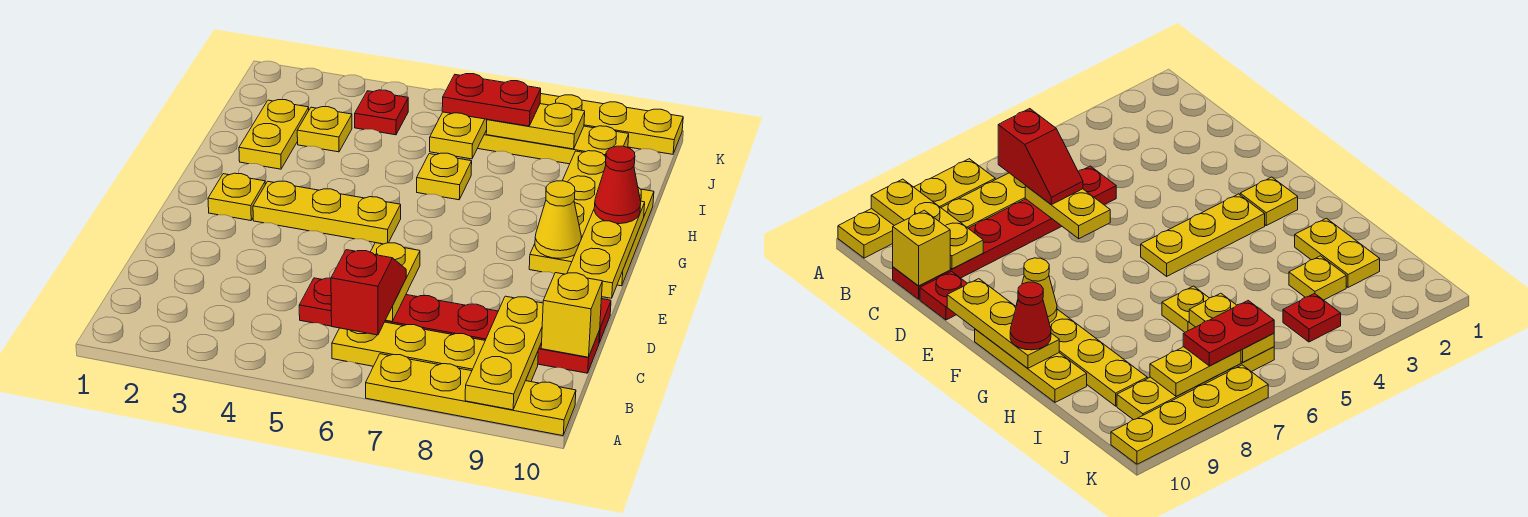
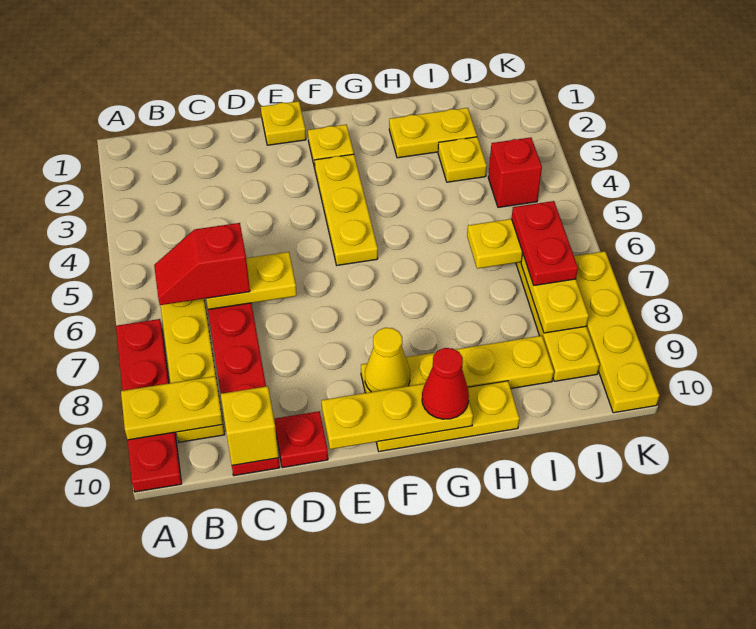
yellow 1x4 plate [366,354,576,436] -> red 1x4 plate [116,319,182,492]
yellow 1x3 plate [465,296,543,410] -> yellow 1x2 plate [121,376,223,440]
red 1x2 slope [331,250,406,335] -> red 1x2 slope turned to [154,223,250,305]
yellow 1x1 plate [417,153,472,200] -> yellow 1x1 plate moved to [261,101,306,145]
red 1x1 plate [355,90,408,135] -> red 1x1 brick [488,137,542,207]

